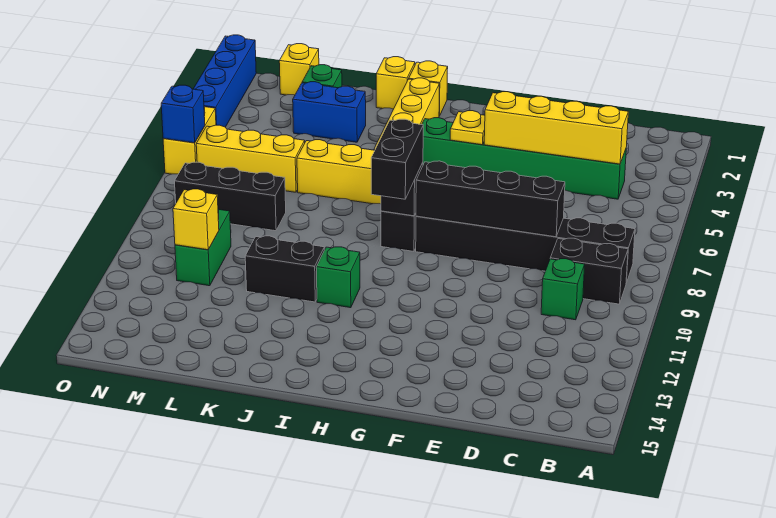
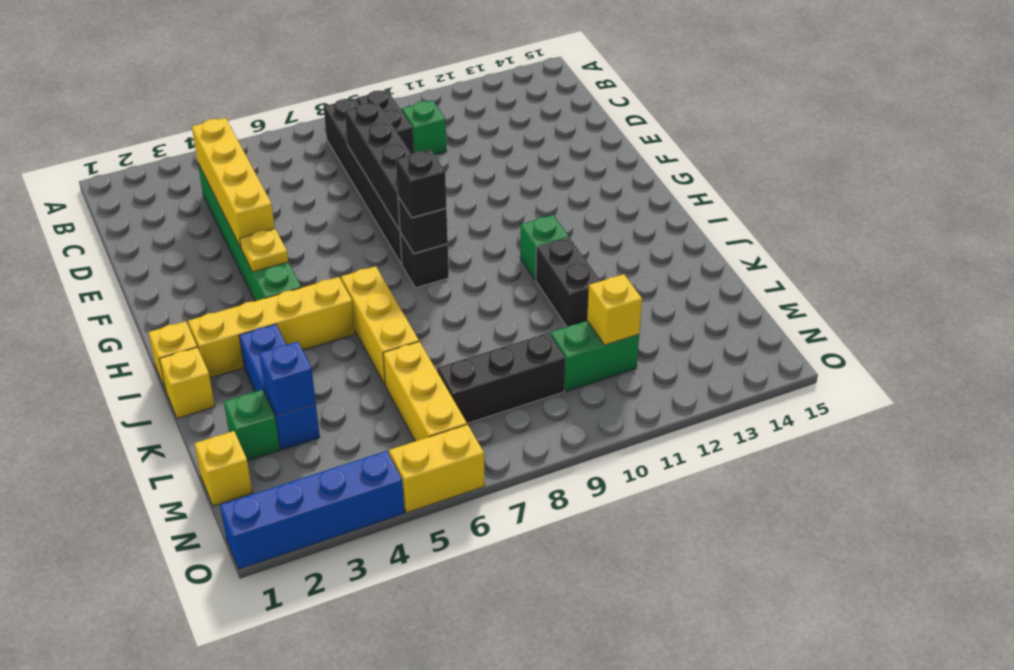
black 1x2 brick [371,119,423,199] -> black 1x1 brick [396,150,447,218]
blue 1x2 brick [293,82,366,142] -> blue 1x3 brick [239,324,320,450]
black 1x3 brick [175,162,286,231] -> black 1x3 brick turned to [437,333,565,423]
blue 1x1 brick [161,85,205,143] -> blue 1x1 brick moved to [259,342,316,416]

